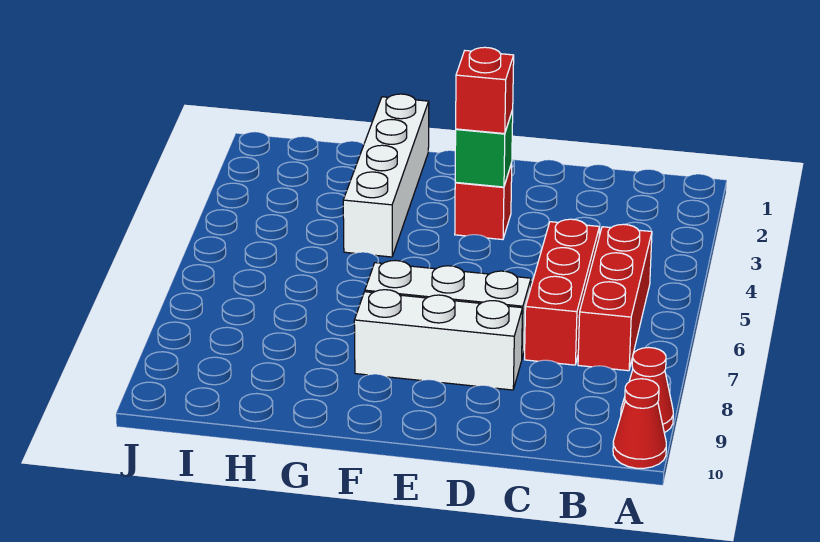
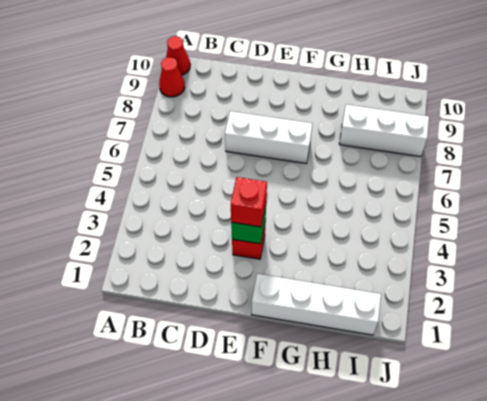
red 1x3 brick [578,224,652,371] -> none
red 1x3 brick [525,219,599,365] -> none
white 1x3 brick [354,290,523,390] -> white 1x3 brick moved to [339,104,429,157]
white 1x4 brick [343,94,429,257] -> white 1x4 brick turned to [252,274,381,335]

